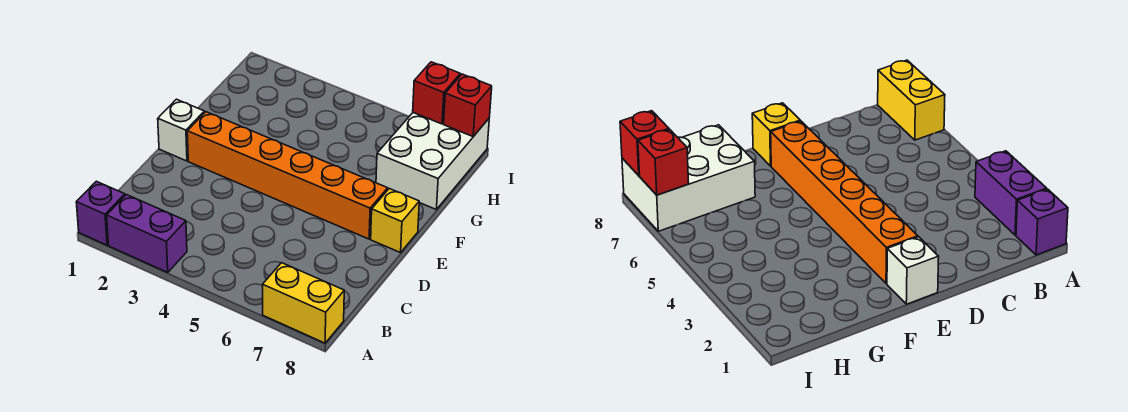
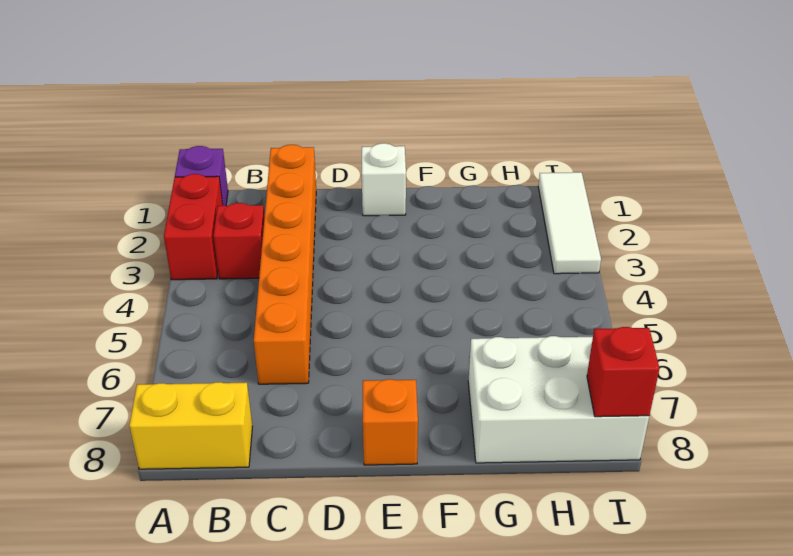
purple 1x2 brick [107,195,187,272] -> red 1x2 brick [164,174,223,280]
yellow 1x2 brick [263,263,344,343] -> yellow 1x2 brick turned to [129,382,252,469]
orange 1x6 brick [187,112,388,239] -> orange 1x6 brick moved to [254,145,316,384]
yellow 1x1 brick [371,189,419,253] -> orange 1x1 brick [363,379,418,465]
none -> white 1x3 tile [538,172,601,274]
red 1x1 brick [413,62,460,124] -> red 1x1 brick moved to [213,203,265,279]

